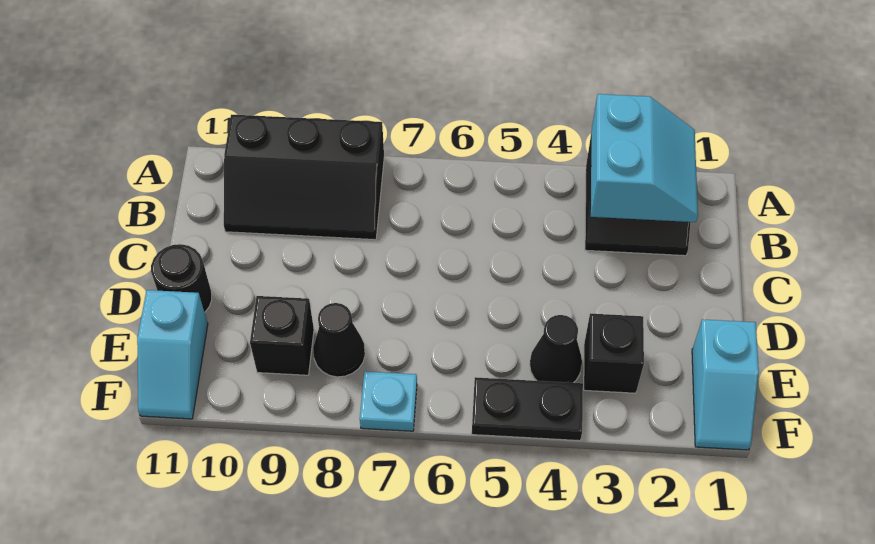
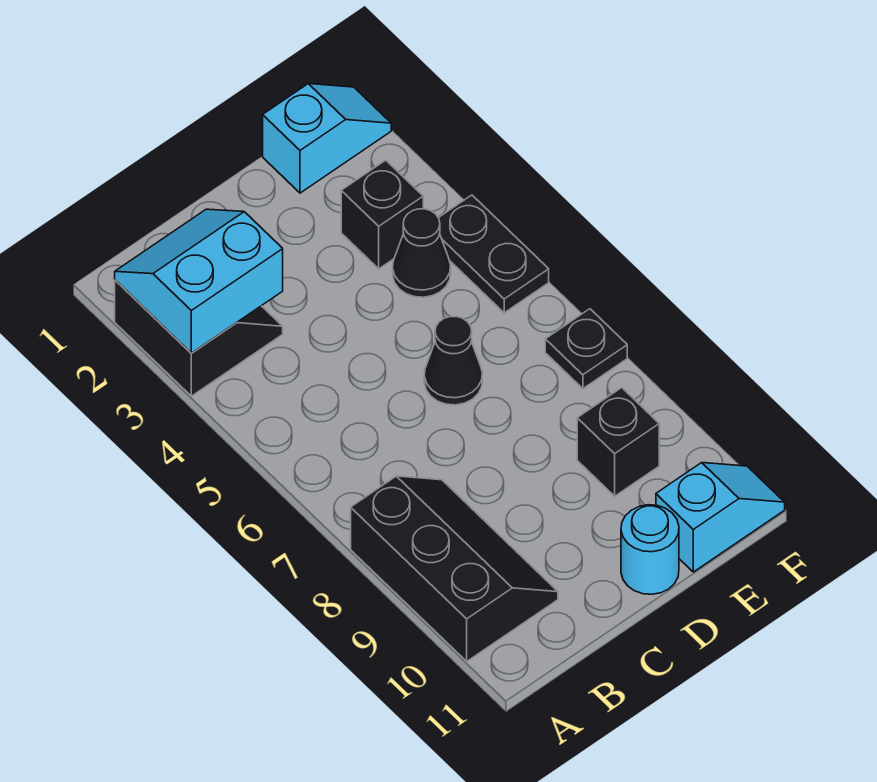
black 1x1 round brick [151,244,212,312] -> cyan 1x1 round brick [621,505,679,594]
black 1x1 cone [313,303,365,377] -> black 1x1 cone moved to [424,317,482,405]
cyan 1x1 plate [360,371,417,431] -> black 1x1 plate [545,309,627,389]

